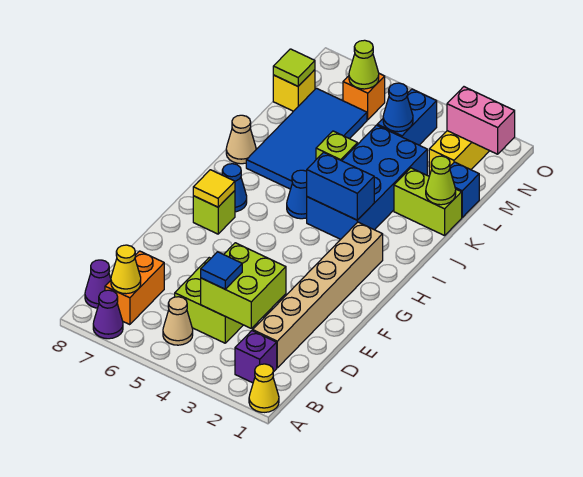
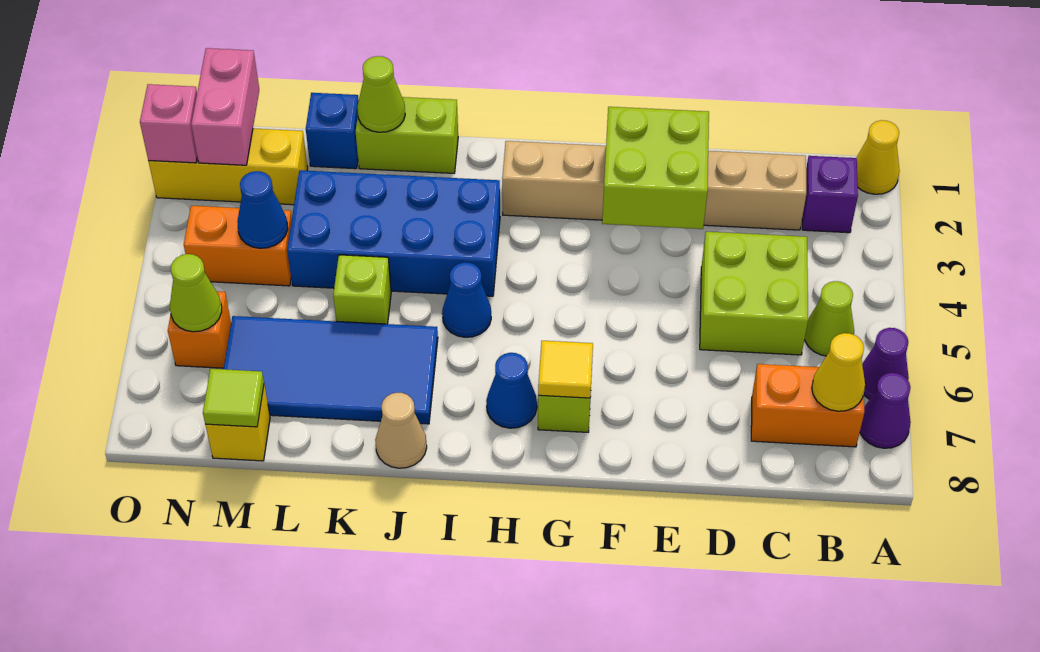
tan 1x1 cone [163,297,193,345] -> lime 1x1 cone [805,281,854,356]
purple 1x1 cone [85,260,111,308] -> purple 1x1 cone moved to [862,328,909,399]
lime 2x2 brick [201,243,286,328] -> lime 2x2 brick moved to [602,107,709,229]
blue 1x1 tile [201,252,242,289] -> none
blue 1x2 brick [307,152,374,220] -> none
lime 1x2 brick [394,168,462,236] -> lime 1x2 brick turned to [356,97,458,173]
blue 1x2 brick [377,89,437,145] -> orange 1x2 brick [184,206,292,286]
none -> pink 1x1 brick [140,84,197,163]

